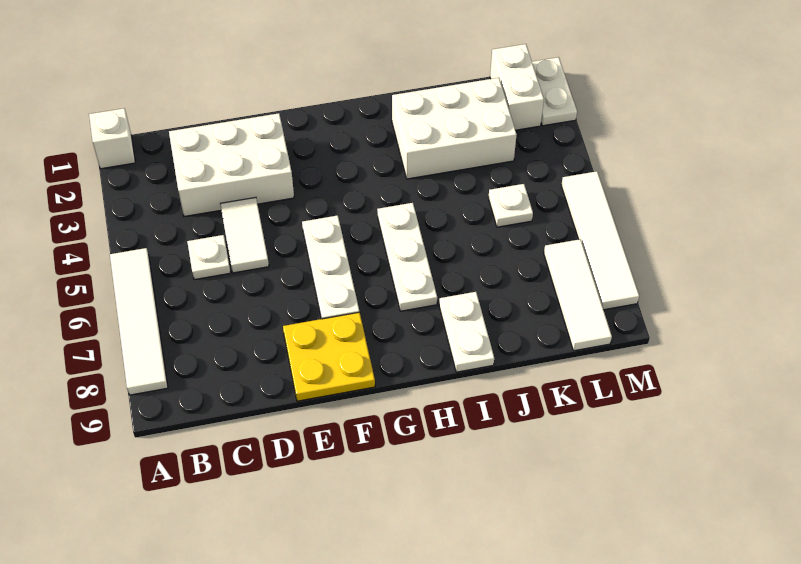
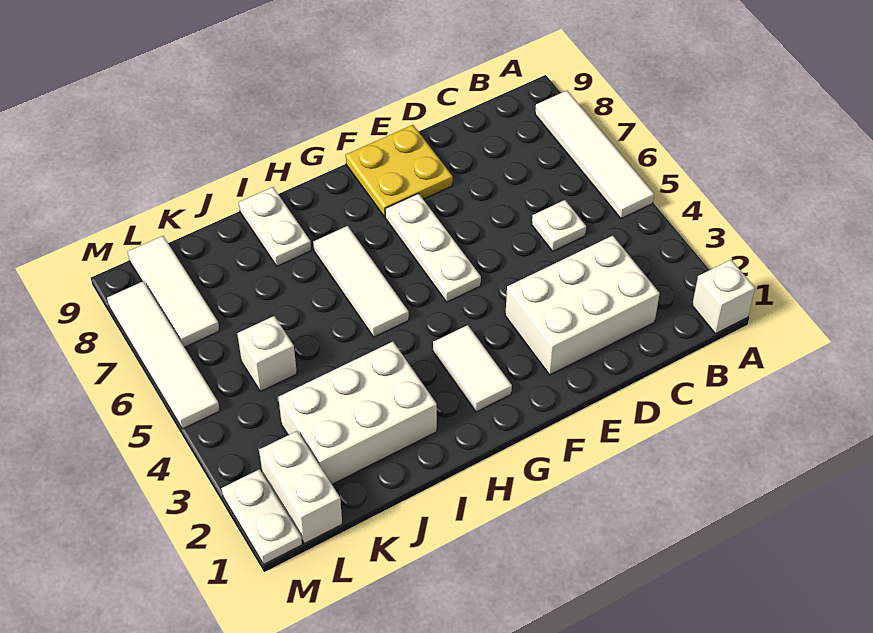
white 1x2 tile [220,197,269,273] -> white 1x2 tile moved to [433,325,512,412]
white 1x3 plate [377,203,437,311] -> white 1x3 tile [313,226,409,337]
white 1x1 plate [488,184,533,227] -> white 1x1 brick [237,316,297,391]

